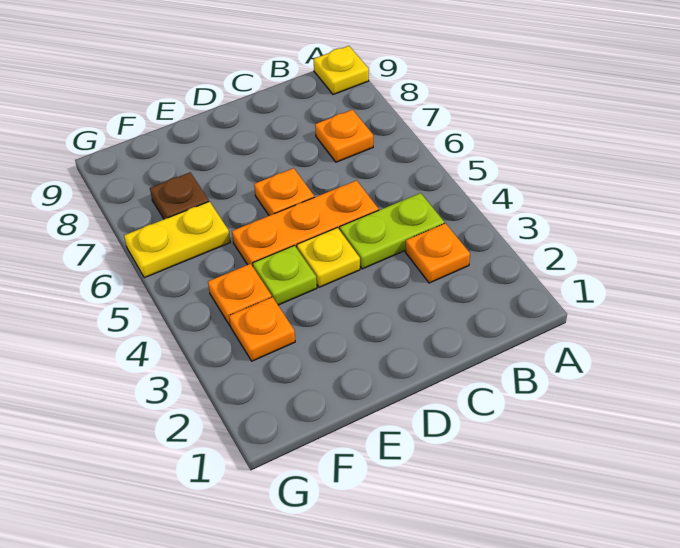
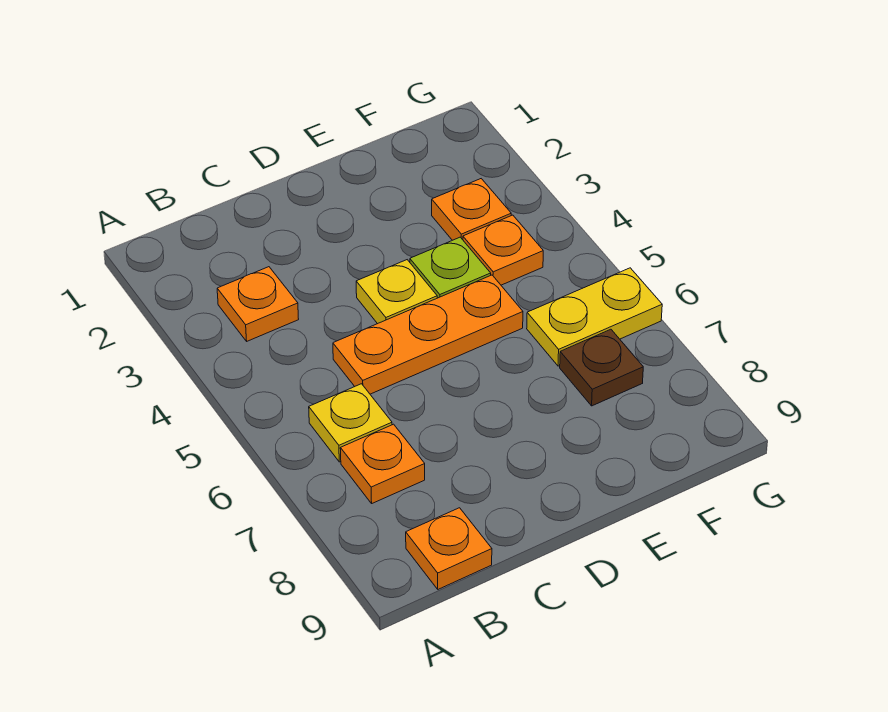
yellow 1x1 plate [313,46,369,95] -> yellow 1x1 plate moved to [309,384,392,462]
lime 1x2 plate [340,193,444,269] -> none
orange 1x1 plate [254,168,314,216] -> orange 1x1 plate moved to [406,508,492,589]

